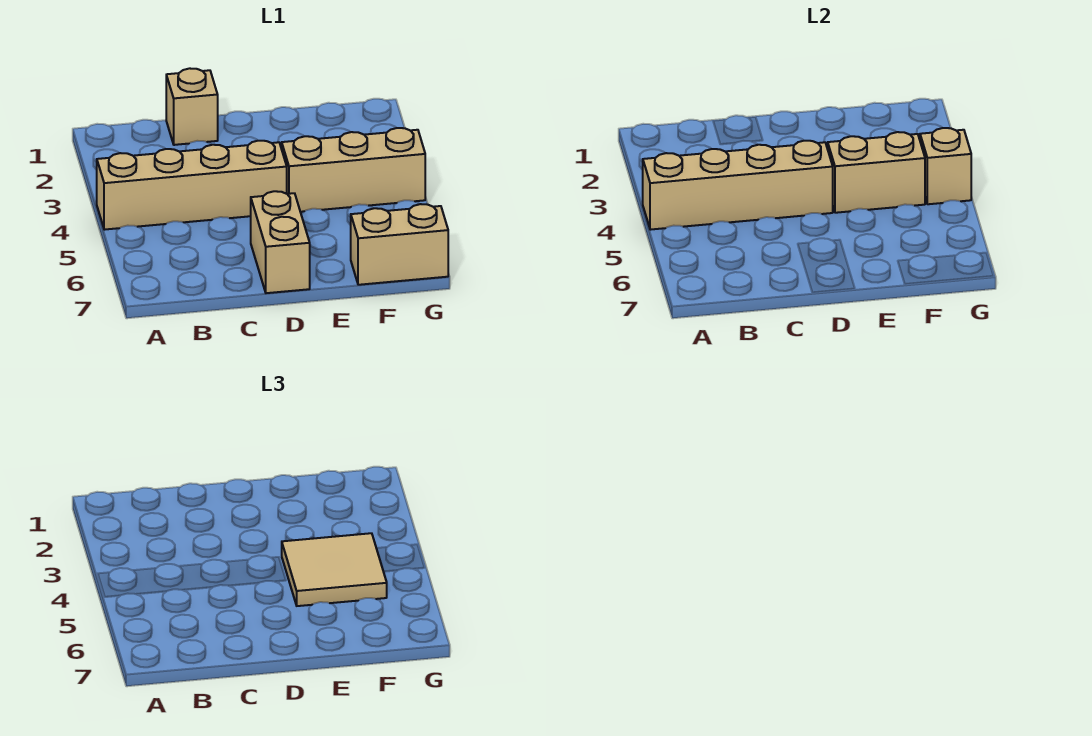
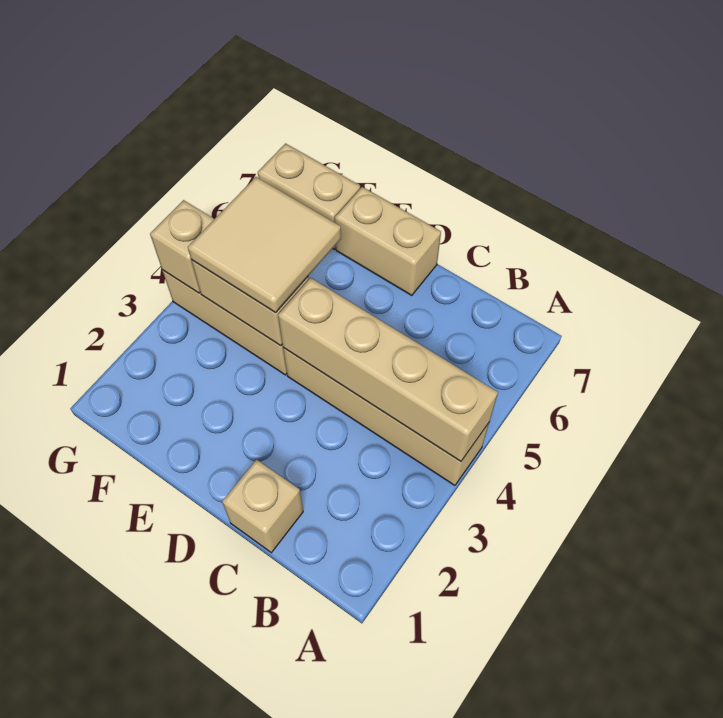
tan 1x2 brick [251,191,310,293] -> tan 1x2 brick turned to [335,187,441,296]

